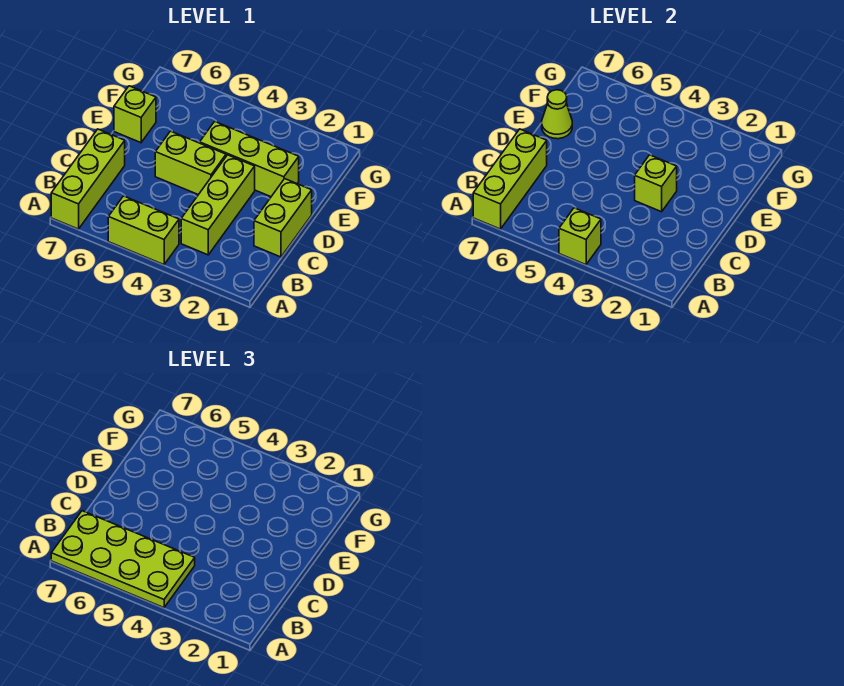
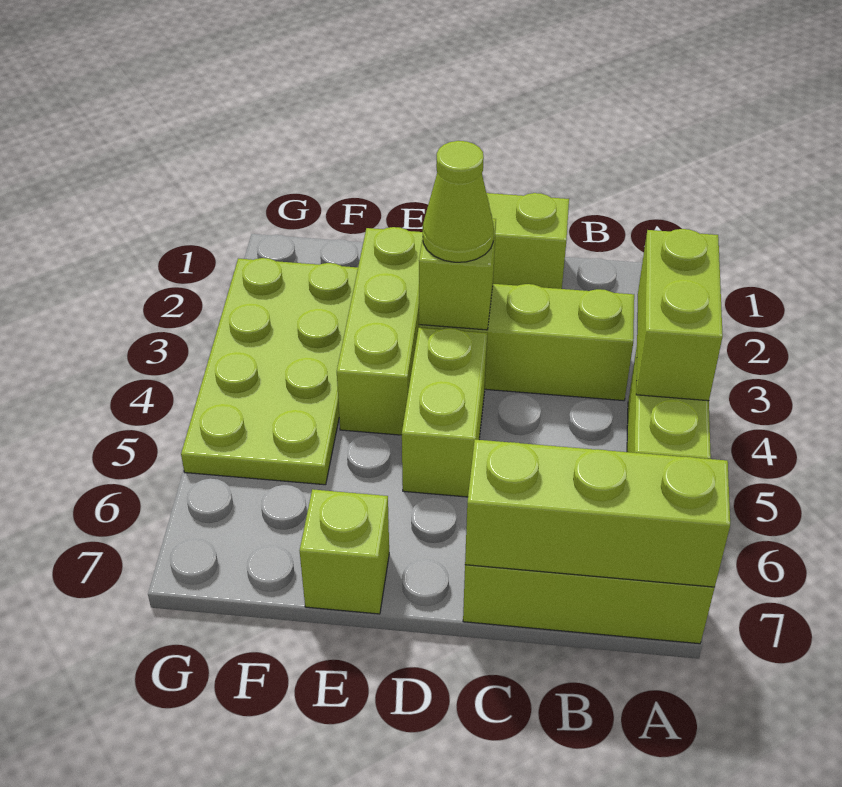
lime 1x1 brick [559,208,601,265] -> lime 1x2 brick [636,229,723,401]
lime 2x4 plate [51,511,195,608] -> lime 2x4 plate moved to [181,258,358,485]
lime 1x1 cone [542,90,572,139] -> lime 1x1 cone moved to [423,141,494,262]

